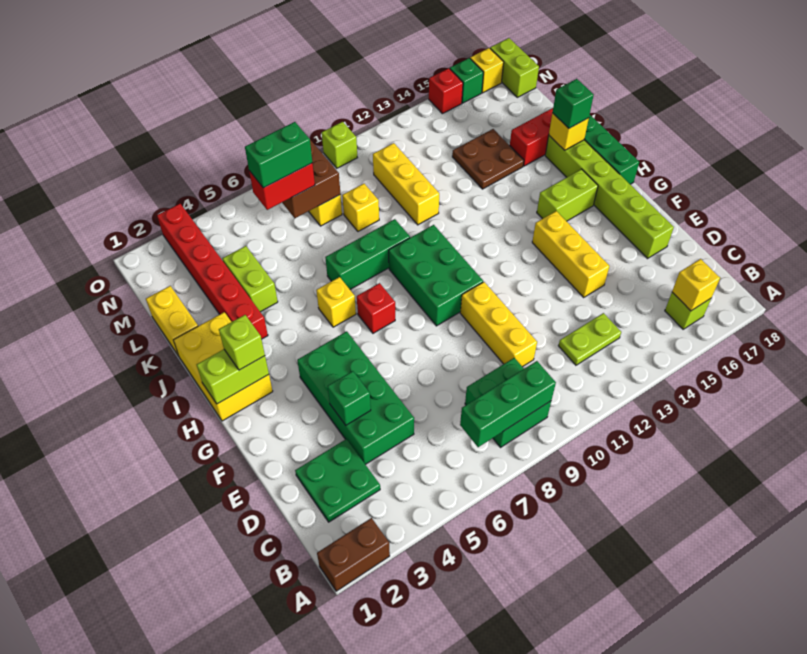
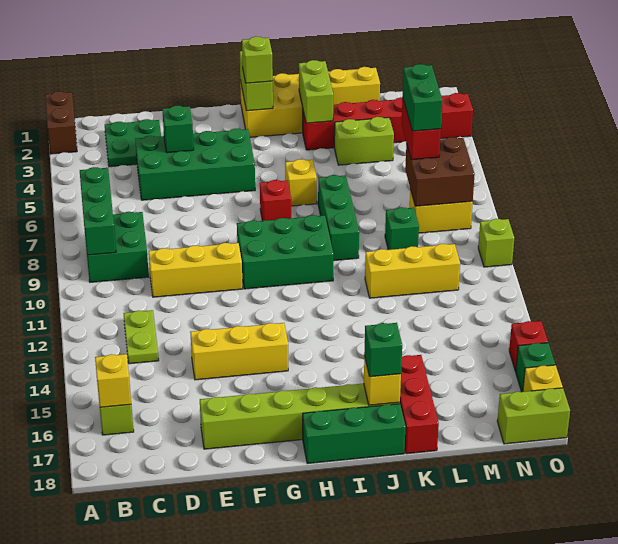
lime 1x2 brick [537,169,598,221] -> lime 1x2 brick moved to [299,60,333,123]
brown 2x2 plate [452,129,524,189] -> none
yellow 1x1 brick [342,184,379,231] -> green 1x1 brick [385,207,419,250]

